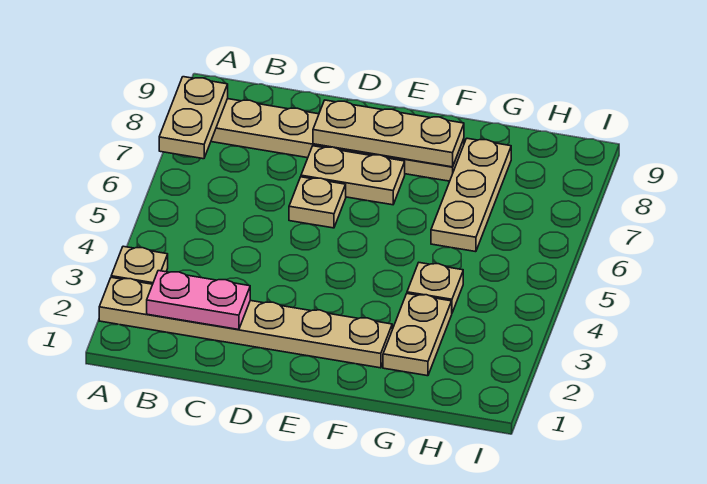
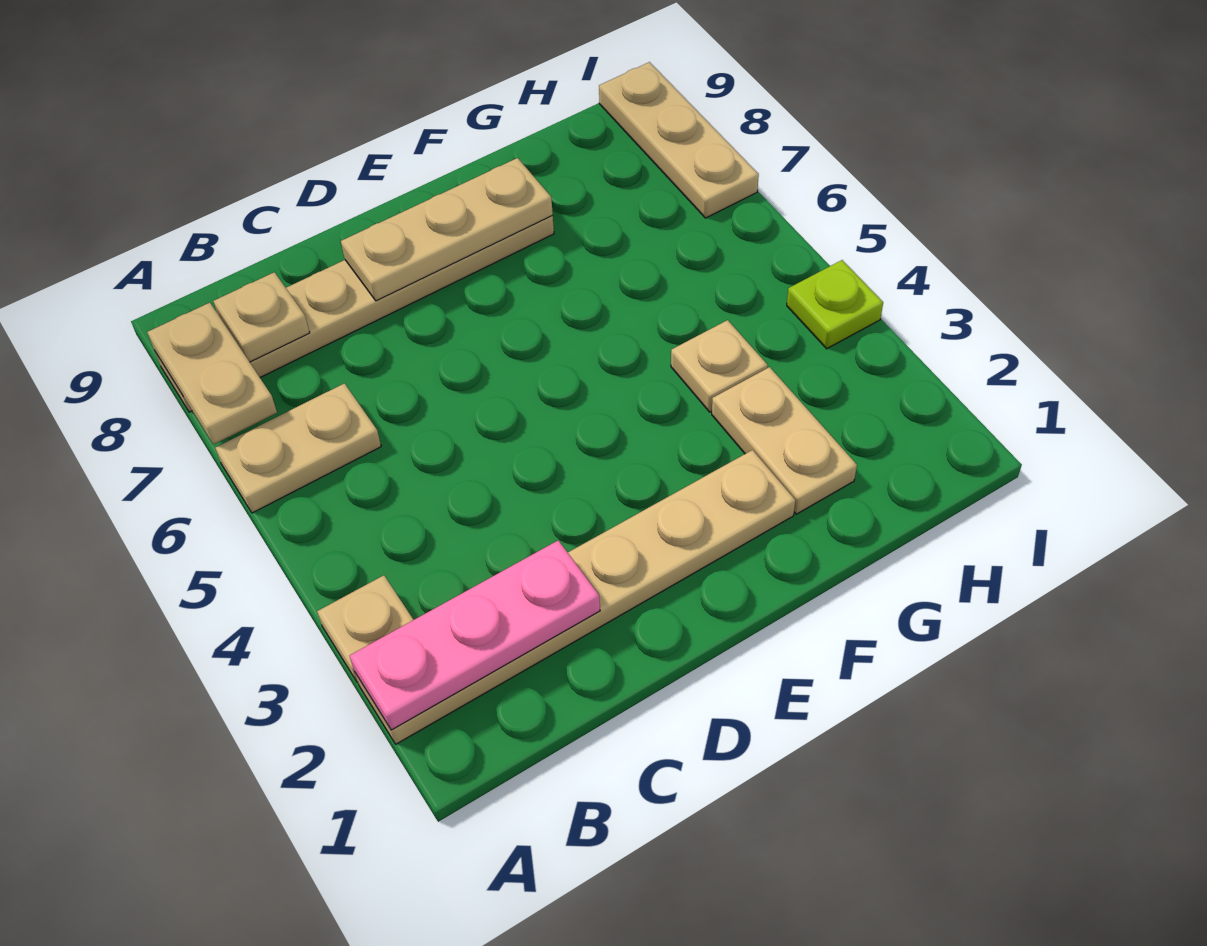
pink 1x2 plate [147,271,250,330] -> pink 1x3 plate [350,540,600,730]
tan 1x1 plate [289,177,346,228] -> tan 1x1 plate moved to [213,272,310,362]
tan 1x2 plate [301,146,405,205] -> tan 1x2 plate moved to [216,383,381,513]
tan 1x3 plate [431,138,511,252] -> tan 1x3 plate moved to [599,62,759,218]
none -> lime 1x1 plate [787,260,883,349]

